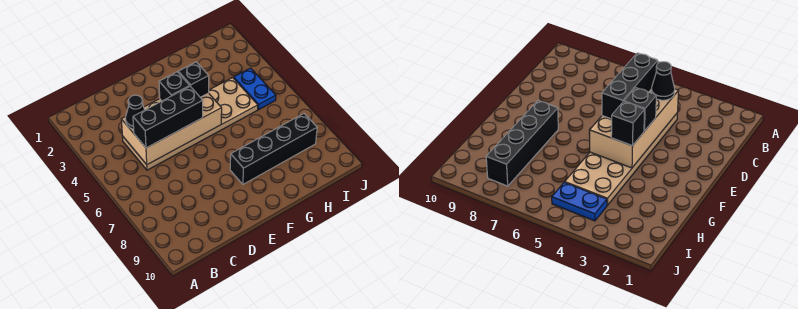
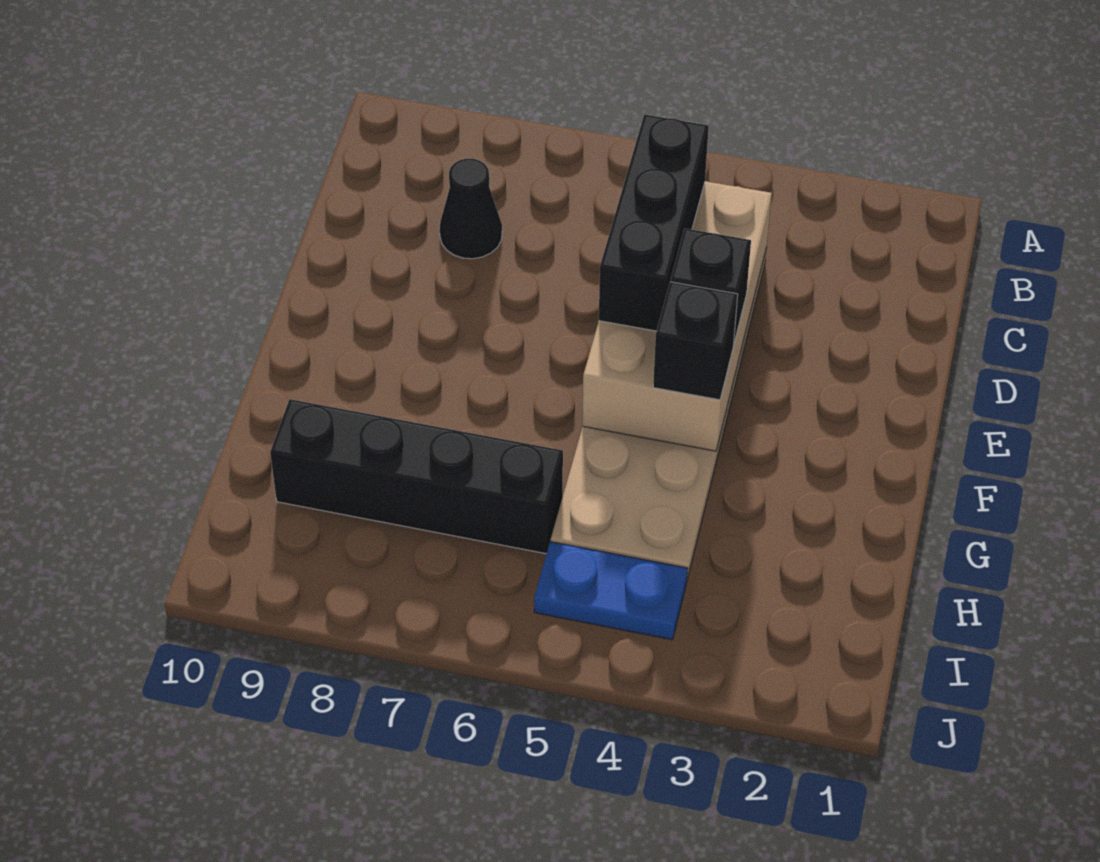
black 1x1 cone [125,95,145,129] -> black 1x1 cone moved to [440,159,502,259]
black 1x4 brick [230,114,317,184] -> black 1x4 brick turned to [270,399,563,554]

